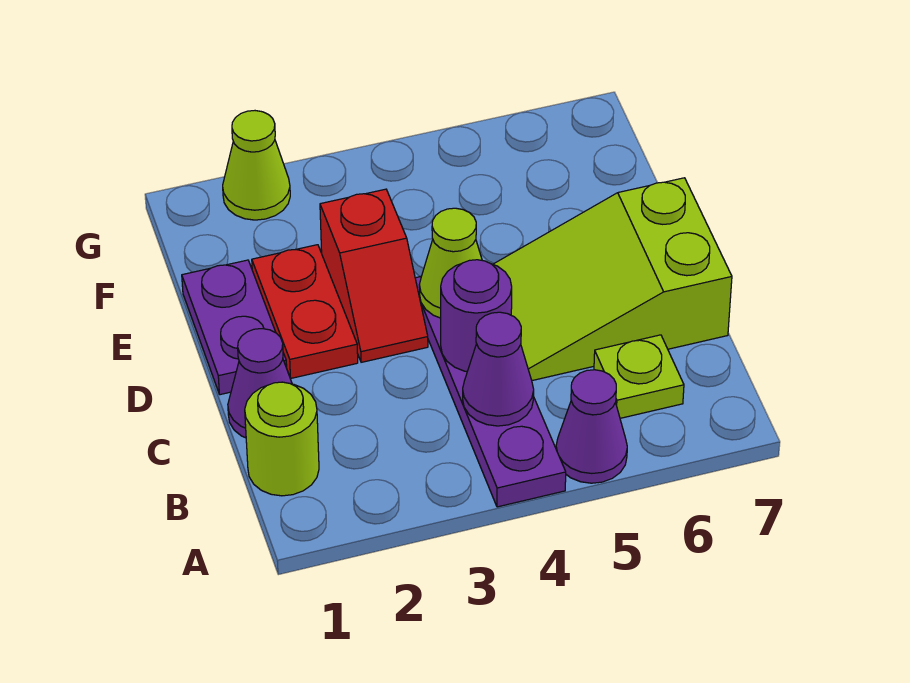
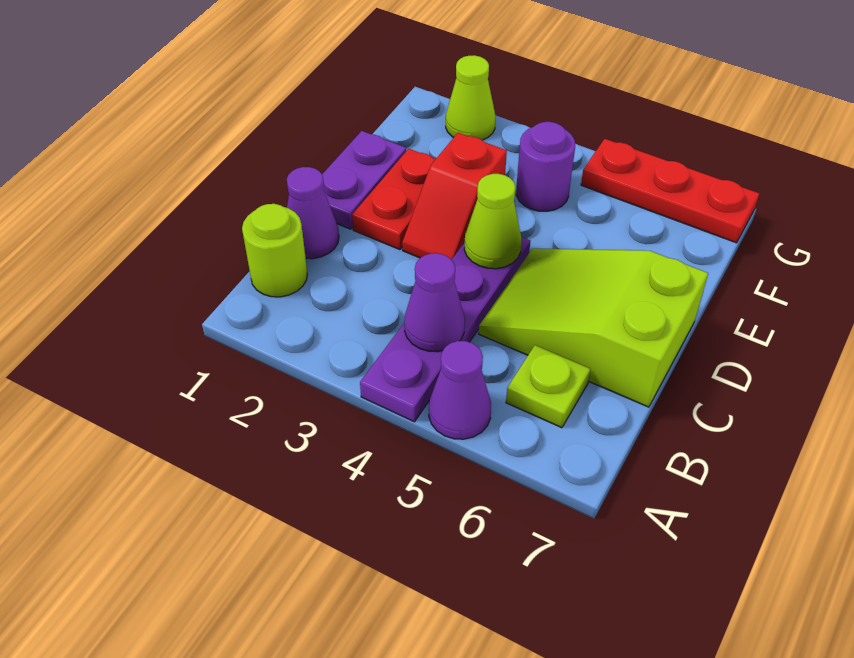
purple 1x1 round brick [441,260,512,372] -> purple 1x1 round brick moved to [516,122,575,211]
none -> red 1x3 plate [581,139,759,243]

